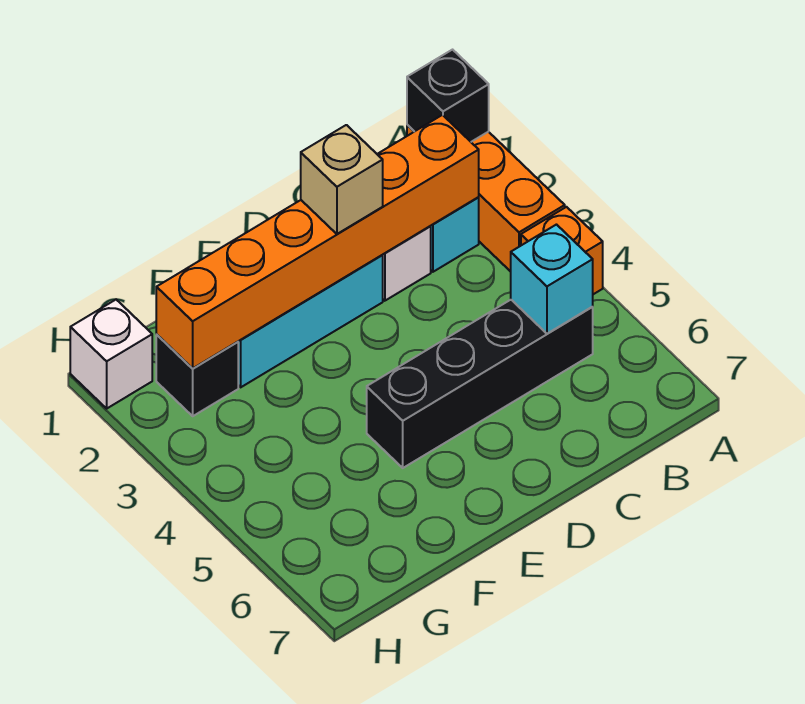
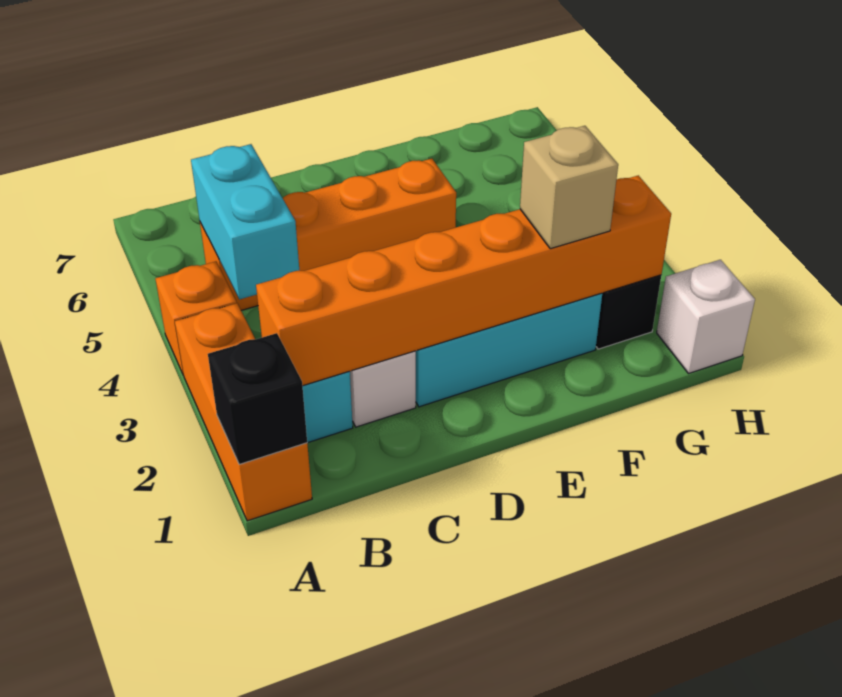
black 1x4 brick [367,300,593,468] -> orange 1x4 brick [200,159,456,310]
cyan 1x1 brick [511,225,593,334] -> cyan 1x2 brick [191,144,299,299]
tan 1x1 brick [301,125,383,234] -> tan 1x1 brick moved to [520,126,618,249]

